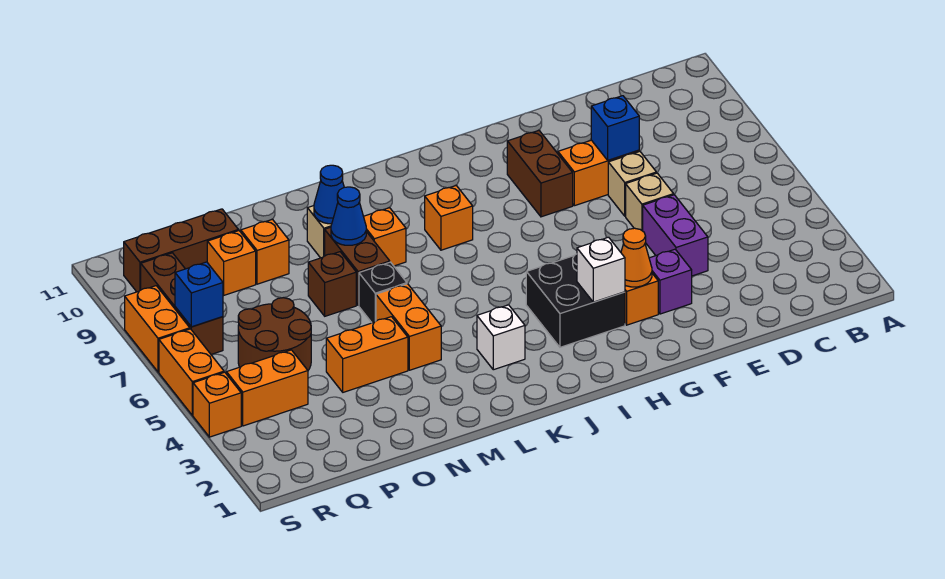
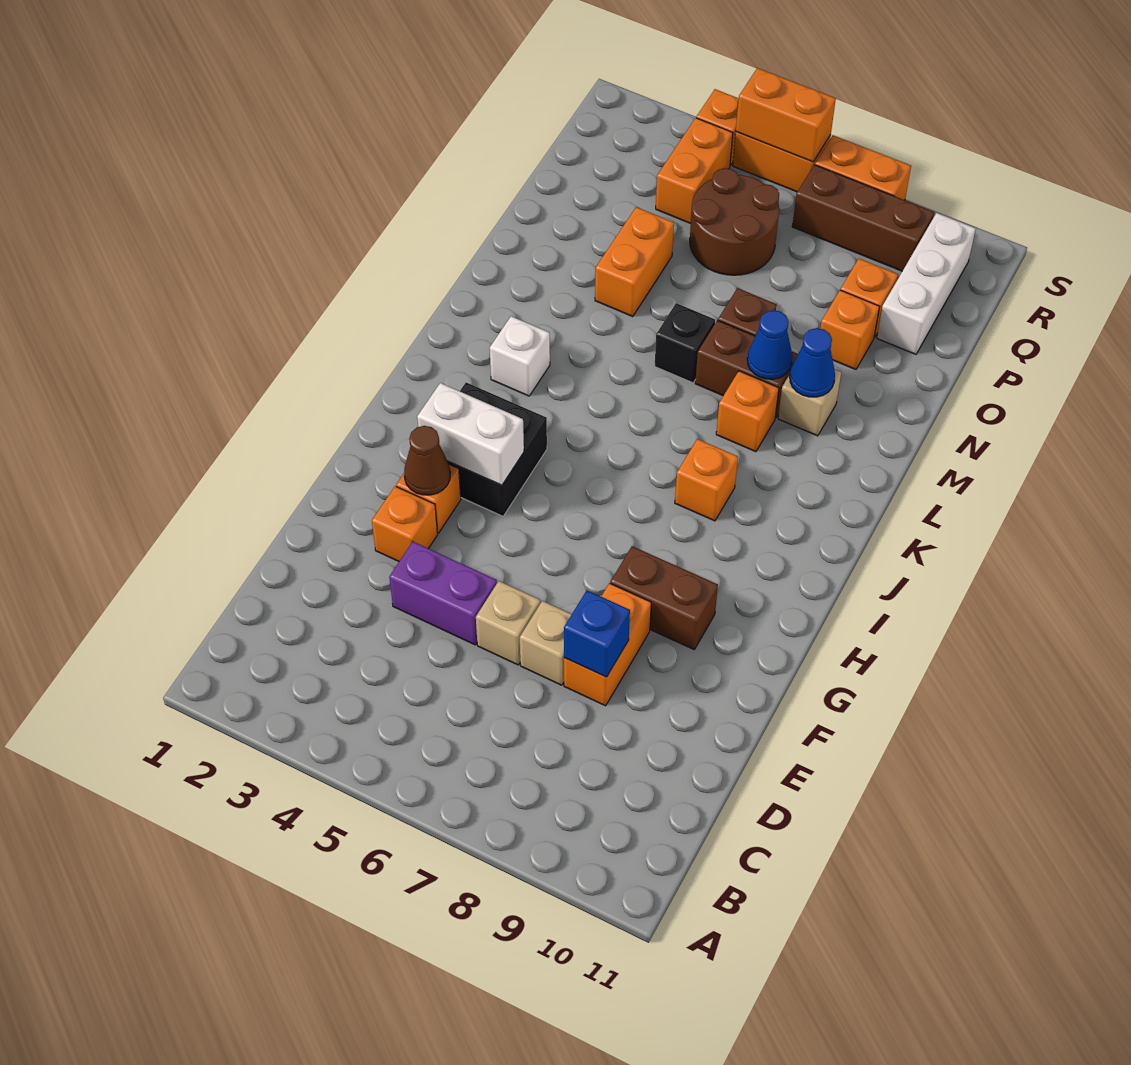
purple 1x1 brick [649,249,692,314] -> orange 1x1 brick [372,486,438,561]
orange 1x1 cone [621,228,652,287] -> brown 1x1 cone [404,426,450,495]
white 1x1 brick [577,237,625,302] -> white 1x2 brick [417,383,524,485]
orange 1x2 brick [376,284,441,370] -> orange 1x2 brick moved to [736,68,836,162]
brown 1x3 brick [124,209,238,292] -> white 1x3 brick [877,213,976,354]
blue 1x1 brick [175,262,223,327] -> none

